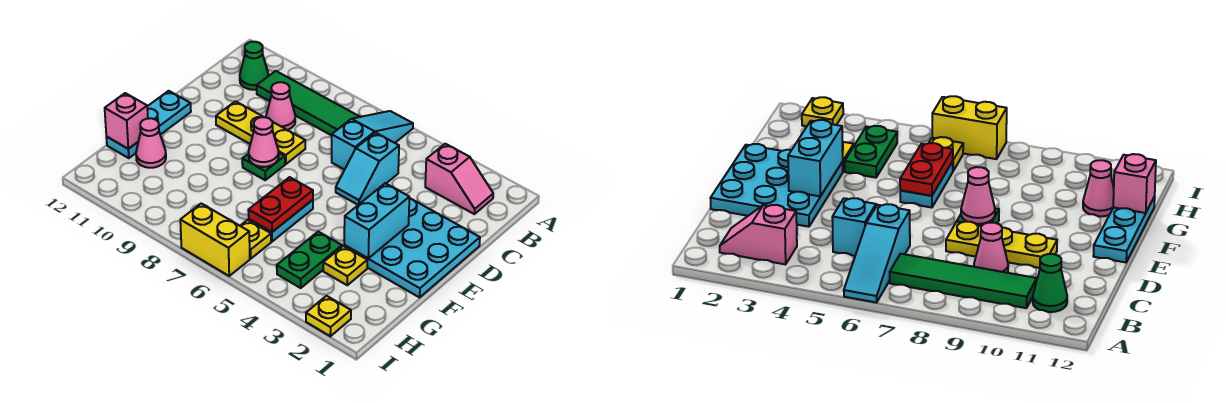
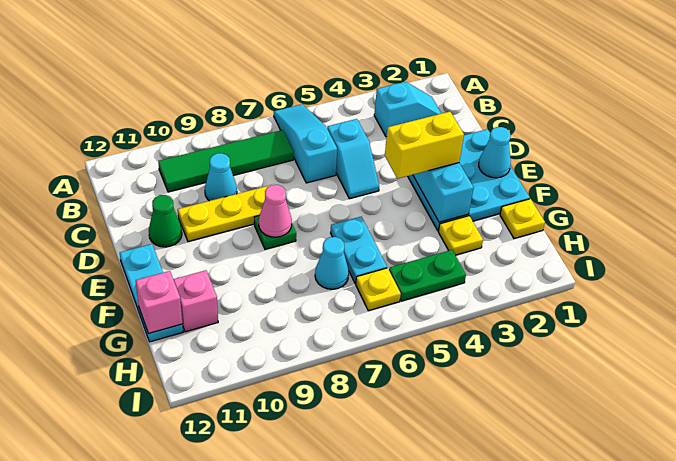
pink 1x2 slope [425,144,493,214] -> cyan 1x2 slope [374,82,442,137]
green 1x1 cone [240,42,269,90] -> green 1x1 cone moved to [149,195,182,247]
pink 1x1 cone [266,82,295,130] -> cyan 1x1 cone [205,153,237,201]
none -> cyan 1x1 cone [479,127,511,178]
red 1x2 plate [248,177,313,232] -> none
green 1x2 plate [277,232,342,288] -> green 1x2 plate turned to [389,250,466,301]
none -> cyan 1x1 cone [315,237,349,289]
pink 1x1 cone [136,118,166,168] -> pink 1x1 brick [173,270,218,332]
yellow 1x1 plate [306,296,351,336] -> yellow 1x1 plate moved to [500,199,545,239]
yellow 1x2 brick [180,204,250,276] -> yellow 1x2 brick moved to [385,112,464,179]

